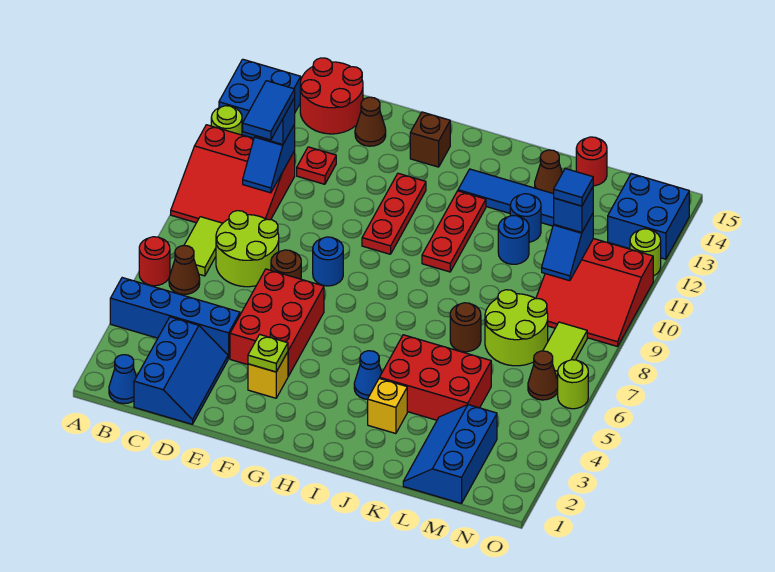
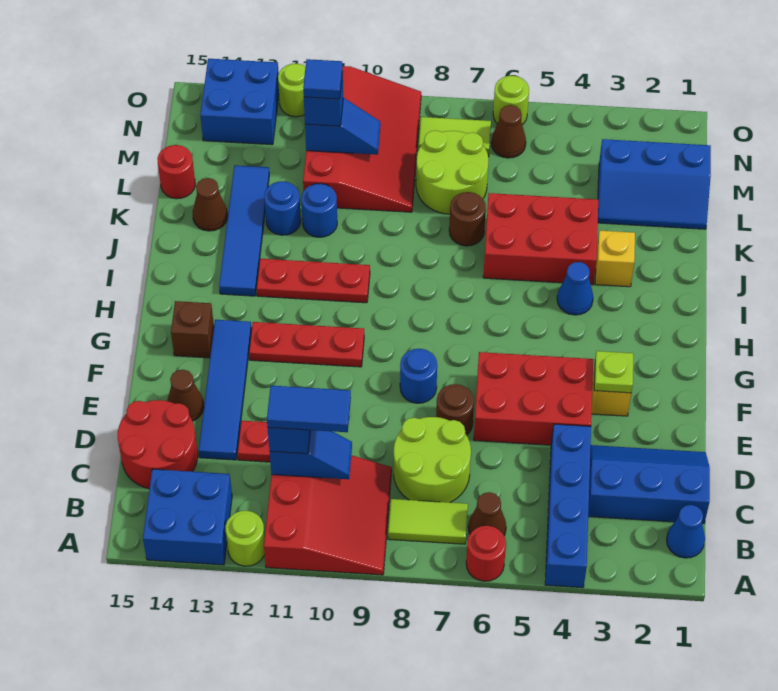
none -> blue 1x4 tile [199,320,252,460]
red 2x3 brick [380,335,491,420] -> red 2x3 brick turned to [483,193,598,285]
red 3x3 slope [536,239,653,347] -> red 3x4 slope [303,66,421,212]

